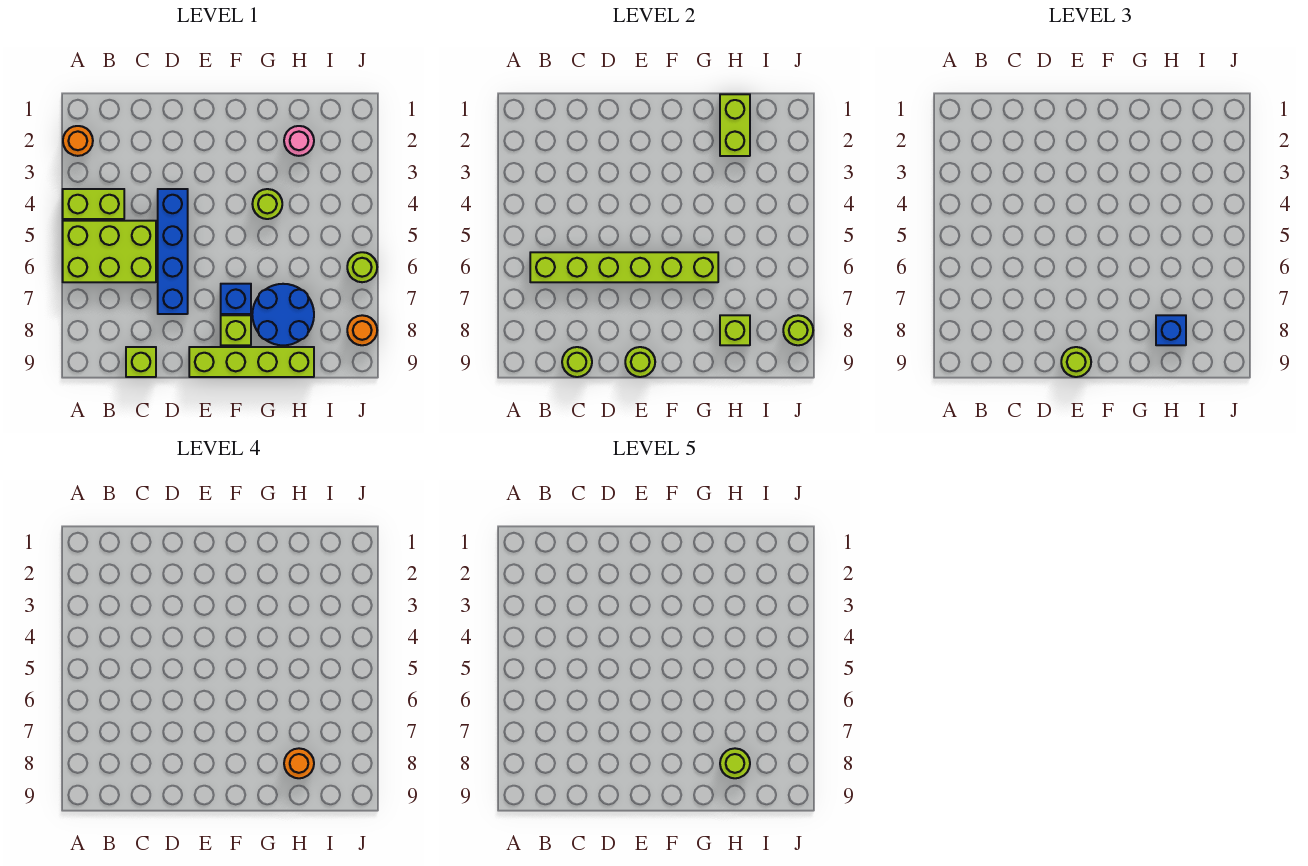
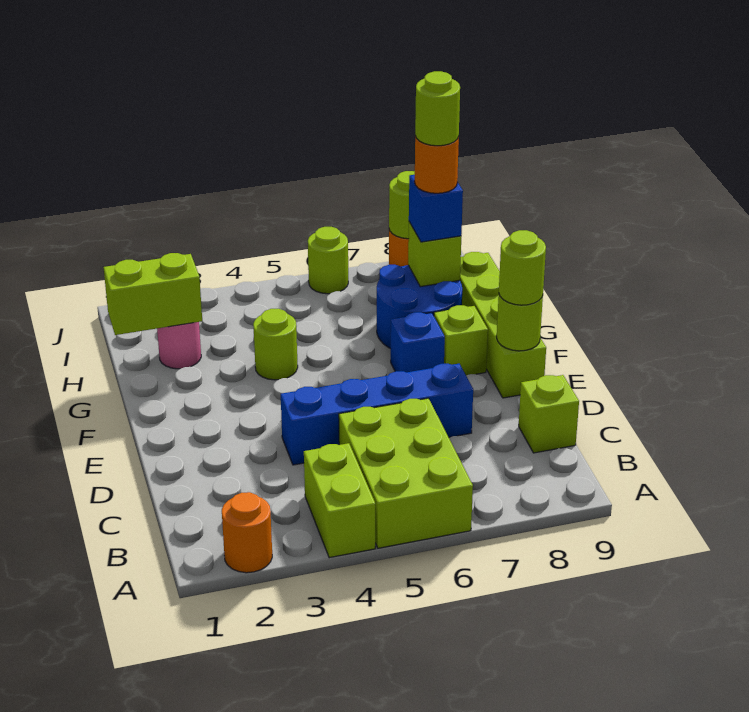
lime 1x6 brick [530,252,718,282] -> none
lime 1x1 round brick [562,347,592,377] -> none

